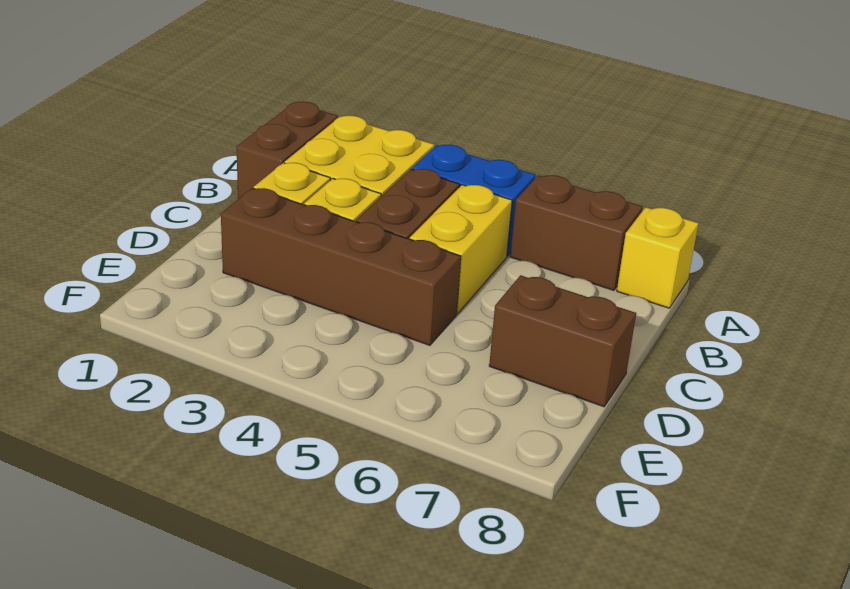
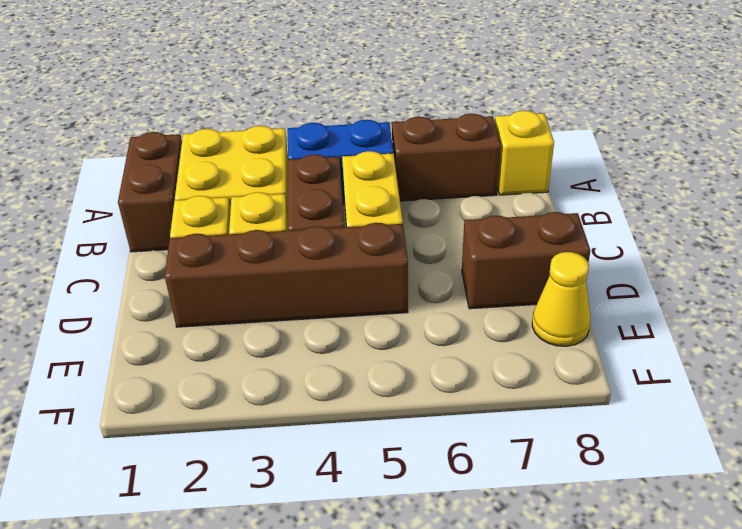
none -> yellow 1x1 cone [532,252,591,346]

